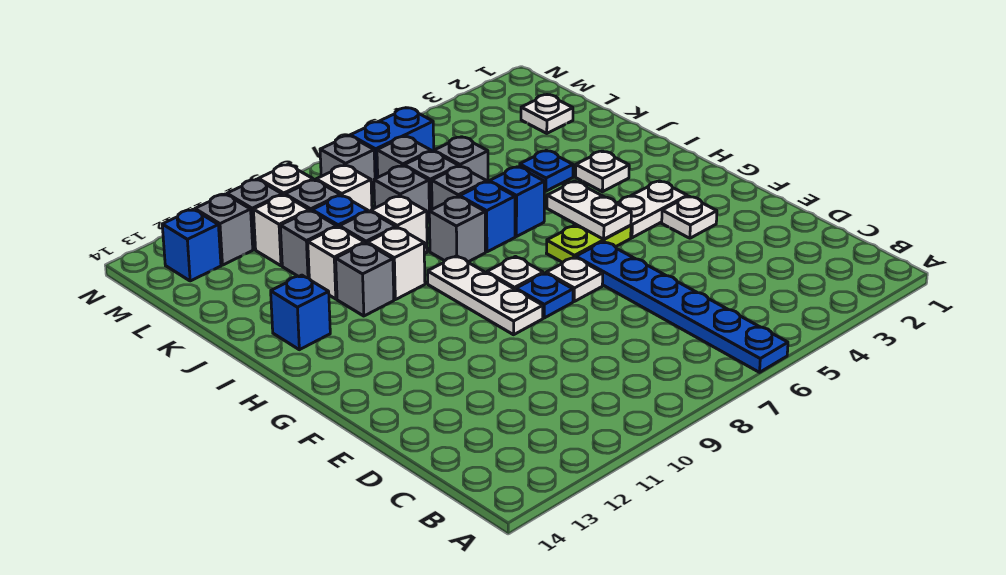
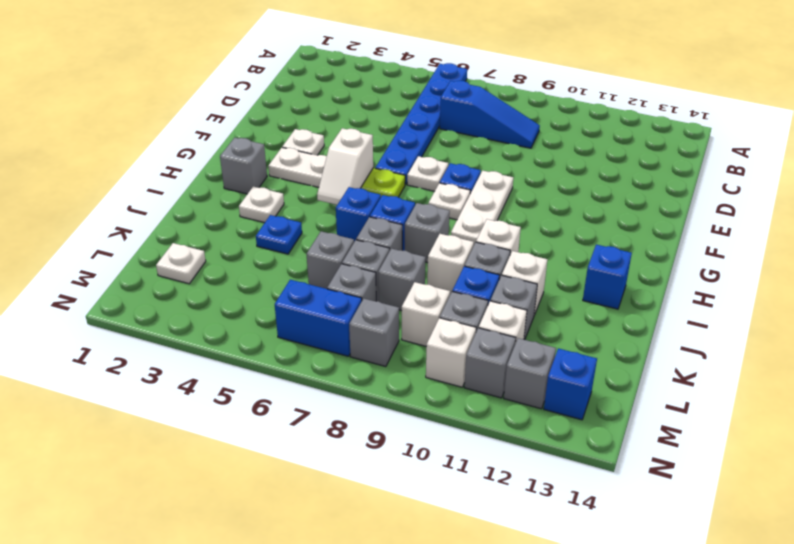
none -> blue 1x3 slope [440,81,540,148]
white 1x2 plate [547,181,631,239] -> white 1x2 slope [317,128,373,205]
grey 1x1 brick [336,243,394,316] -> grey 1x1 brick moved to [220,138,267,194]

